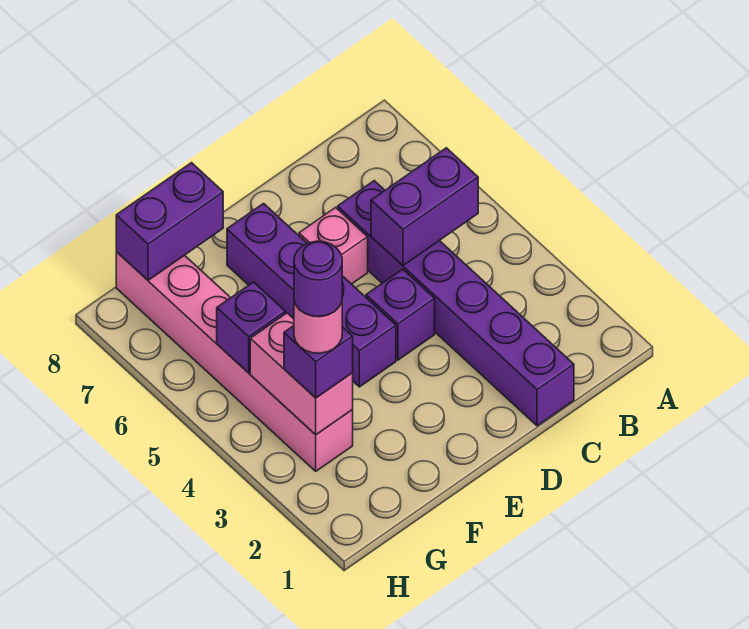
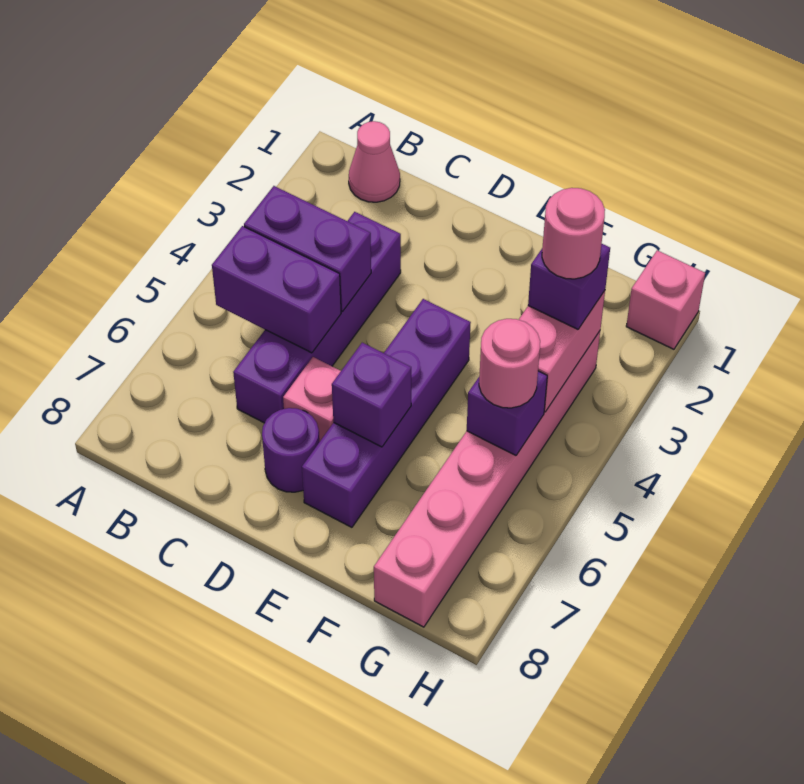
none -> pink 1x1 cone [349,121,400,202]
purple 1x6 brick [338,181,574,426] -> purple 1x4 brick [233,212,401,423]
purple 1x1 brick [366,269,435,360] -> purple 1x1 brick moved to [332,343,411,447]
purple 1x2 brick [116,163,223,280] -> purple 1x2 brick moved to [244,186,371,311]
purple 1x1 round brick [294,241,342,317] -> purple 1x1 round brick moved to [262,408,319,492]
none -> pink 1x1 round brick [479,319,540,408]
none -> pink 1x1 brick [626,250,705,349]

